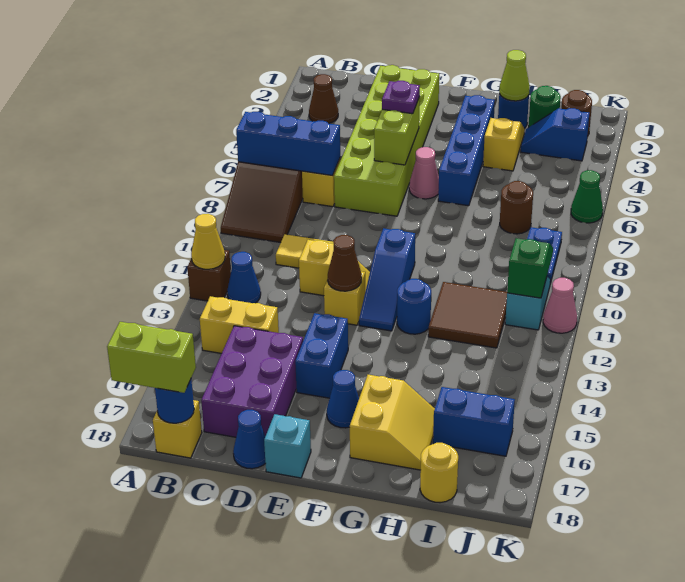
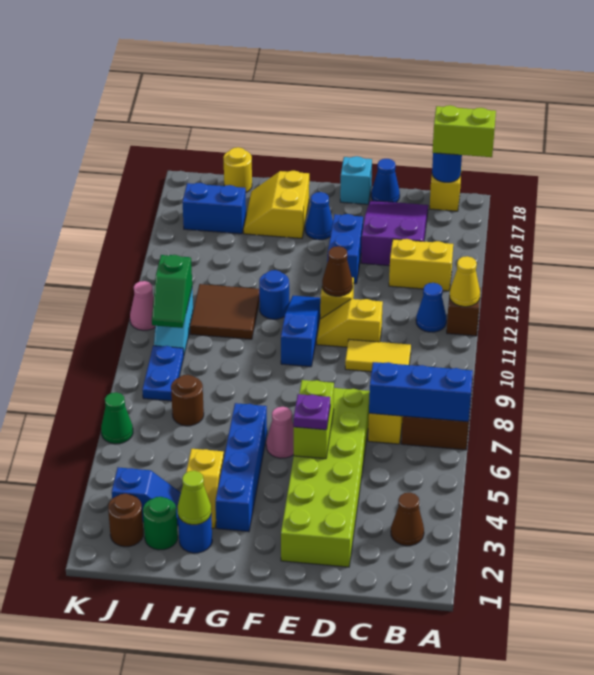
purple 2x3 brick [201,326,303,437] -> purple 2x3 slope [361,200,428,266]

